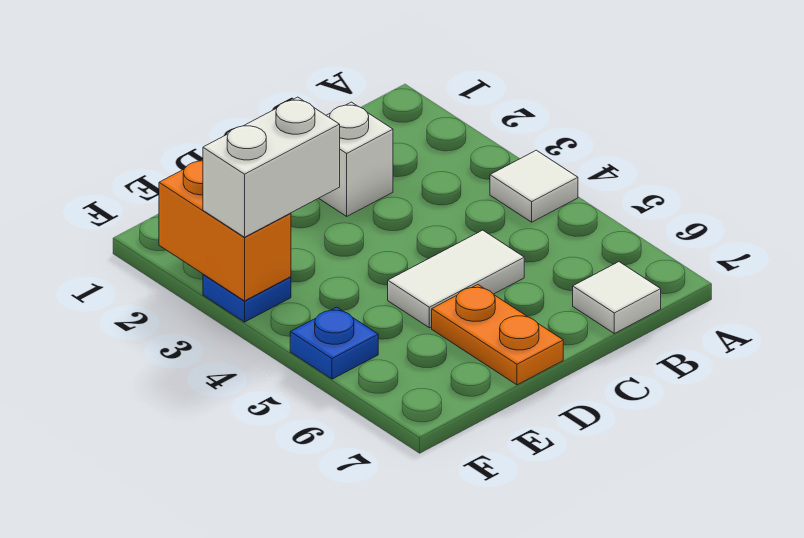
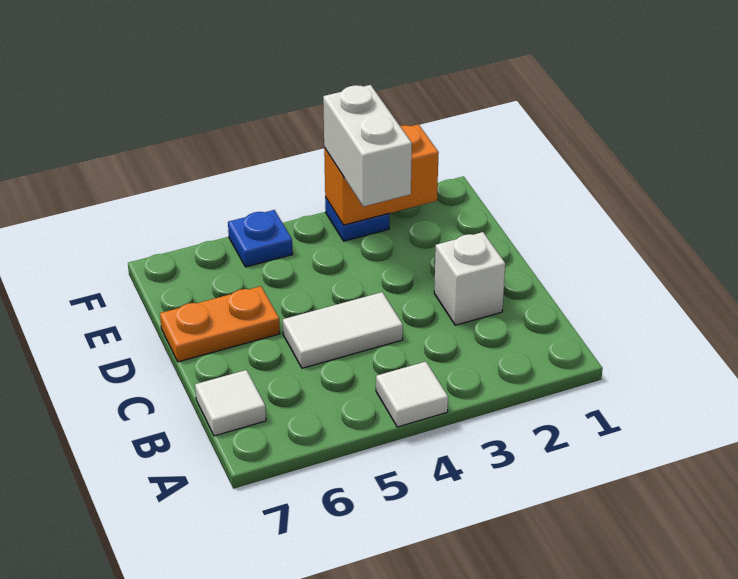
white 1x2 tile [388,230,524,328] -> white 1x2 tile turned to [283,292,403,368]

